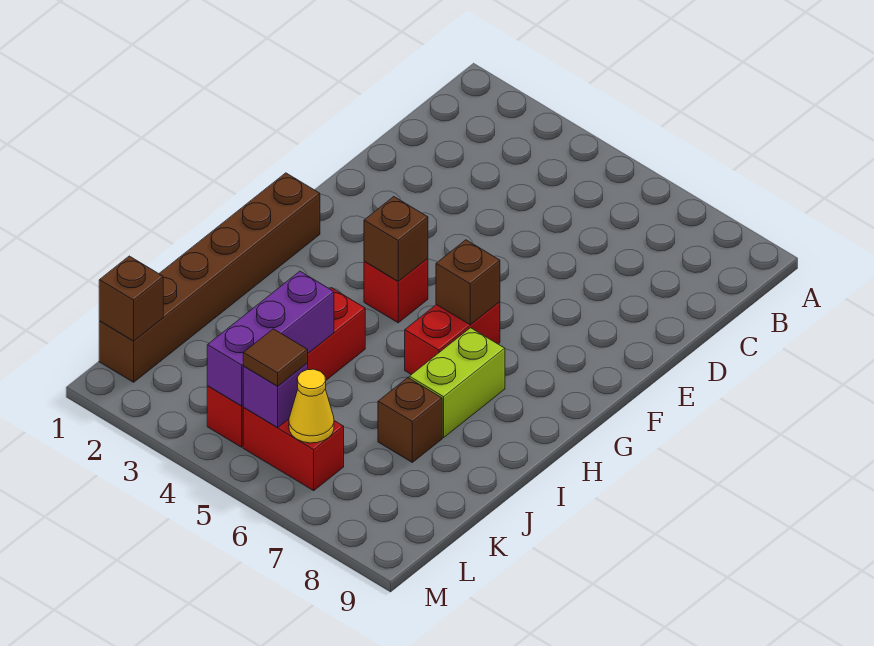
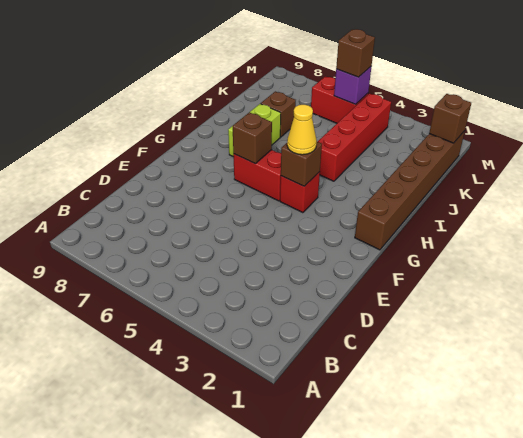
red 1x2 brick [405,302,500,375] -> red 1x2 brick turned to [233,150,281,201]
purple 1x3 brick [207,271,334,406] -> none
brown 1x1 tile [243,329,308,386] -> brown 1x1 brick [336,29,375,77]
yellow 1x1 cone [289,369,334,443] -> yellow 1x1 cone moved to [287,105,317,155]

